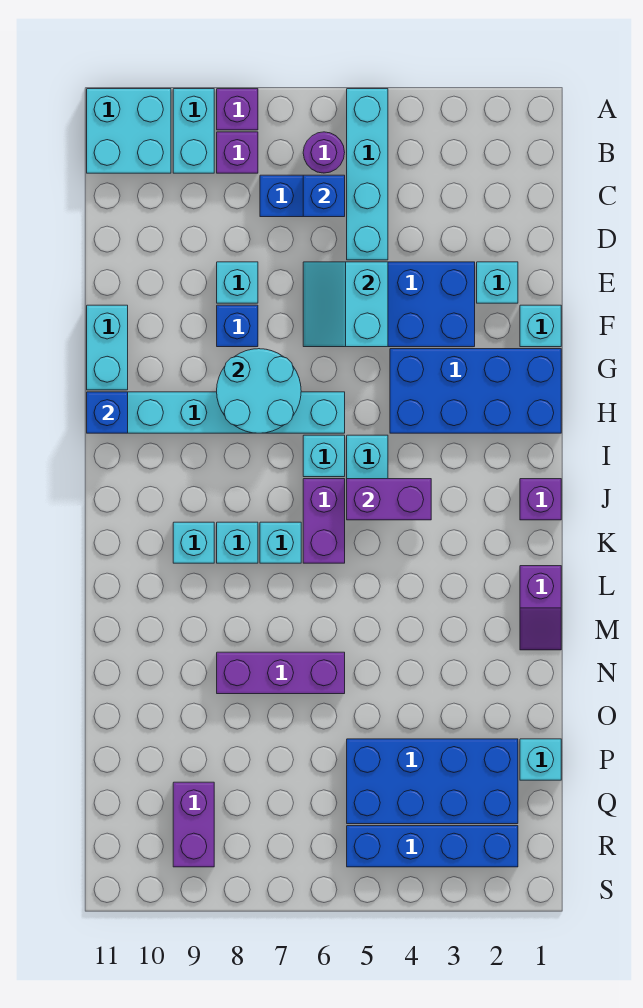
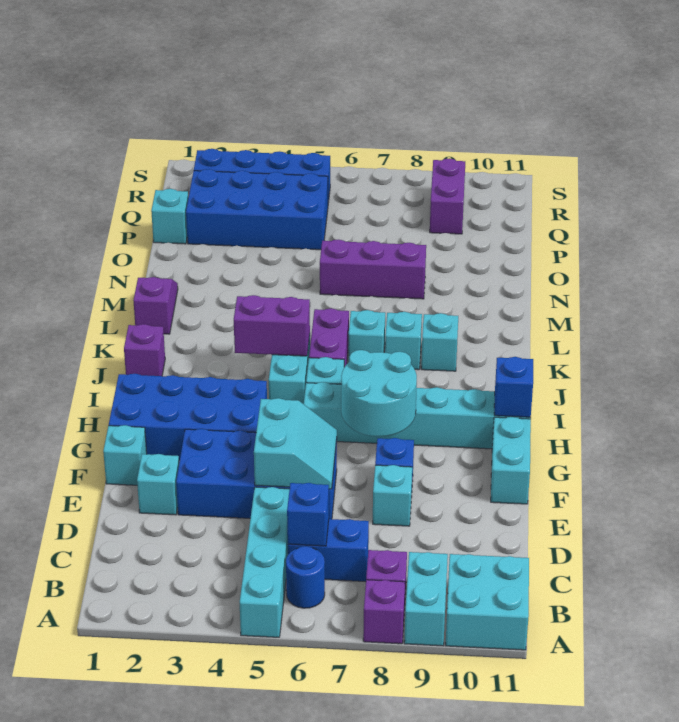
purple 1x1 round brick [303,132,345,173] -> blue 1x1 round brick [286,546,325,608]

